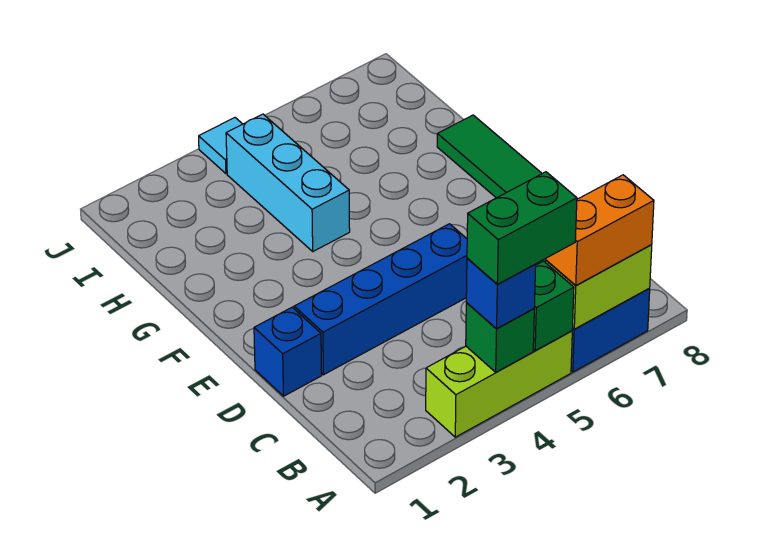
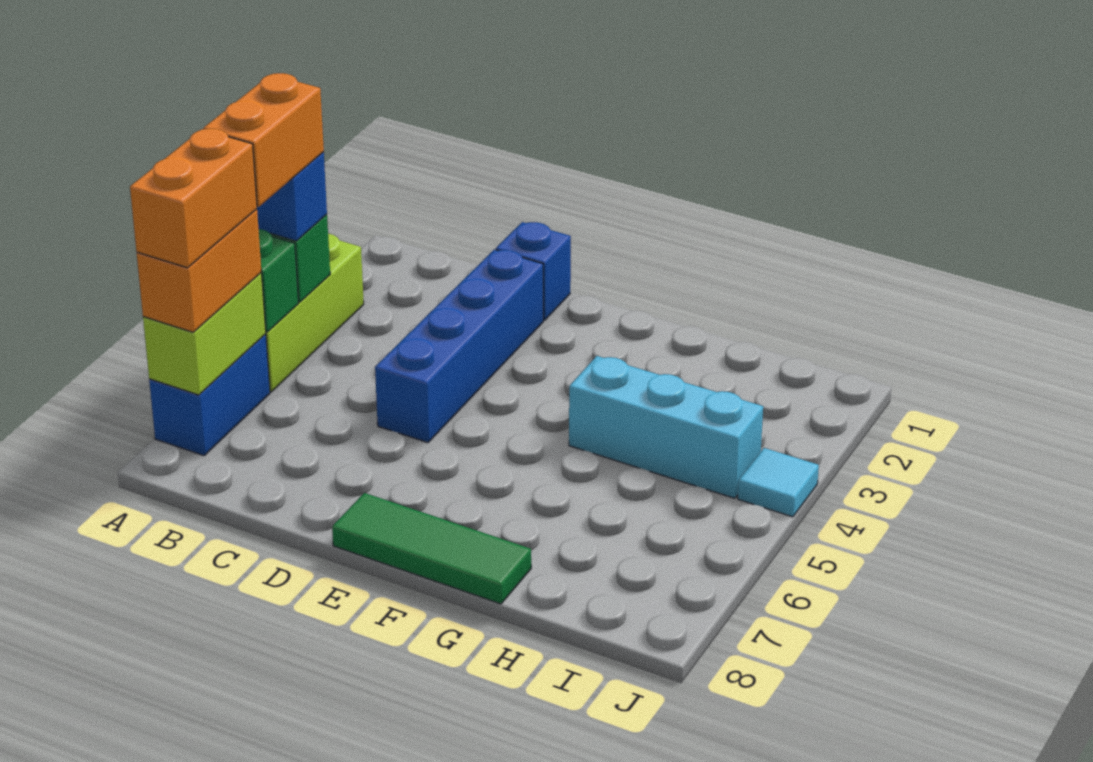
green 1x2 brick [467,172,577,284] -> orange 1x2 brick [203,73,324,207]
none -> orange 1x2 brick [130,129,257,268]

